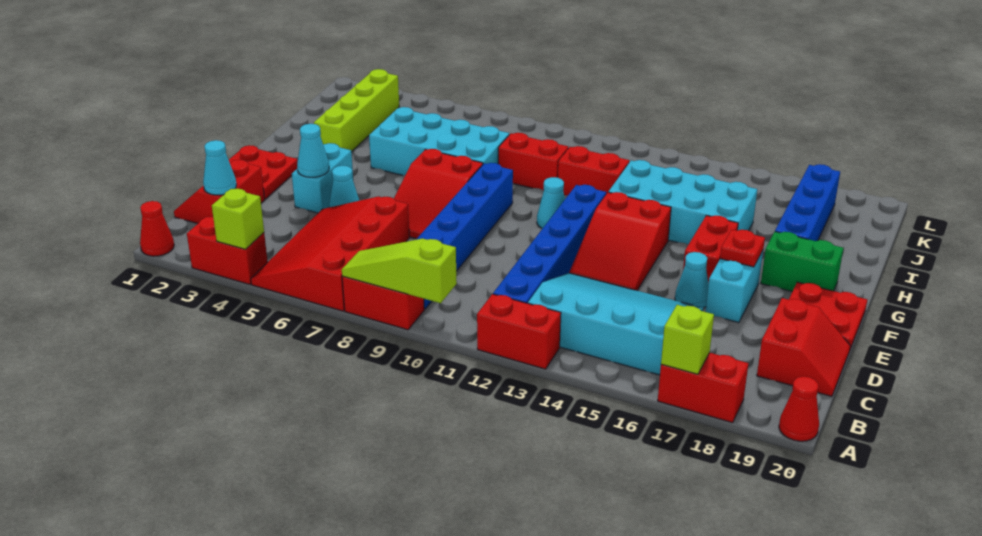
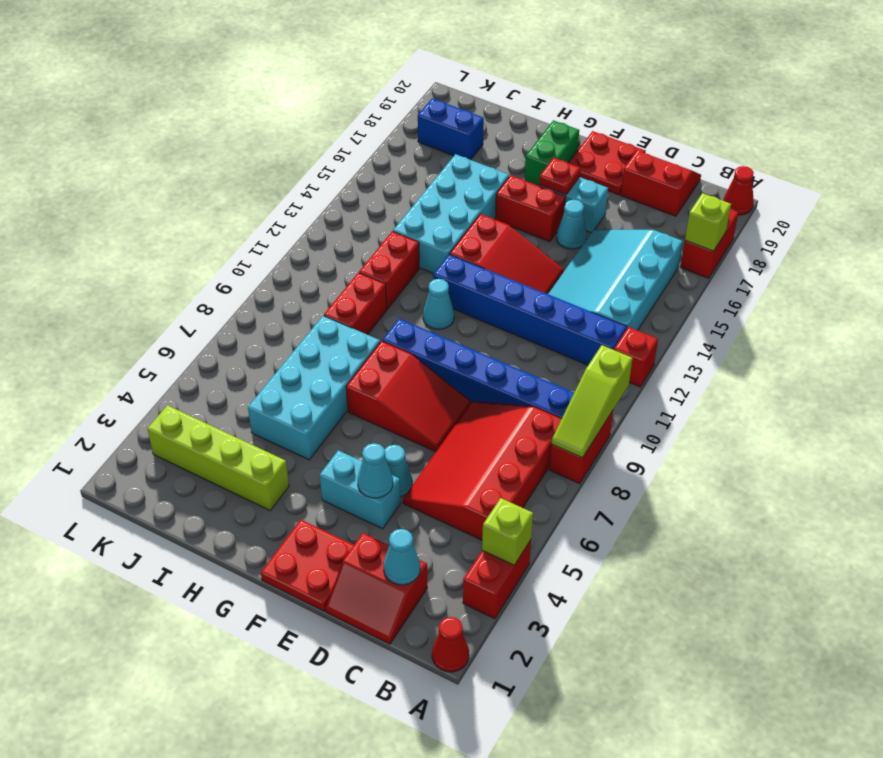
red 3x4 slope [251,196,410,311] -> red 3x4 slope turned to [403,401,562,540]
red 1x2 brick [477,294,561,369] -> red 1x1 brick [614,327,658,387]
blue 1x4 brick [775,164,840,241] -> blue 1x2 brick [418,98,484,160]

